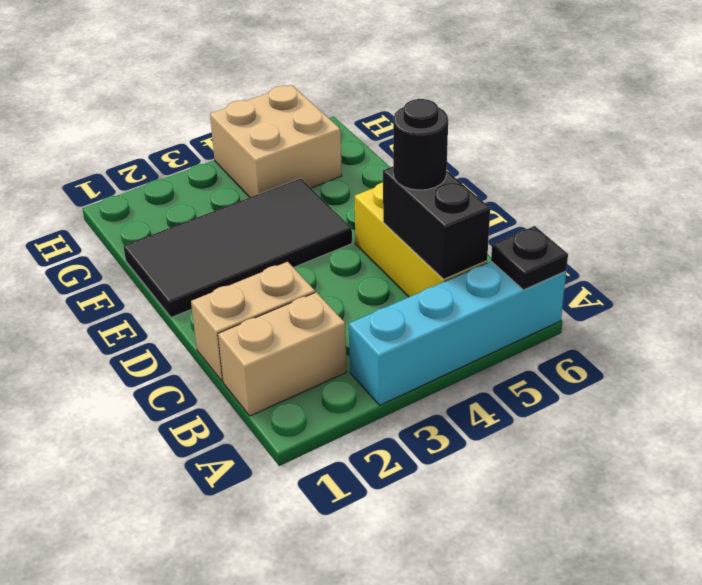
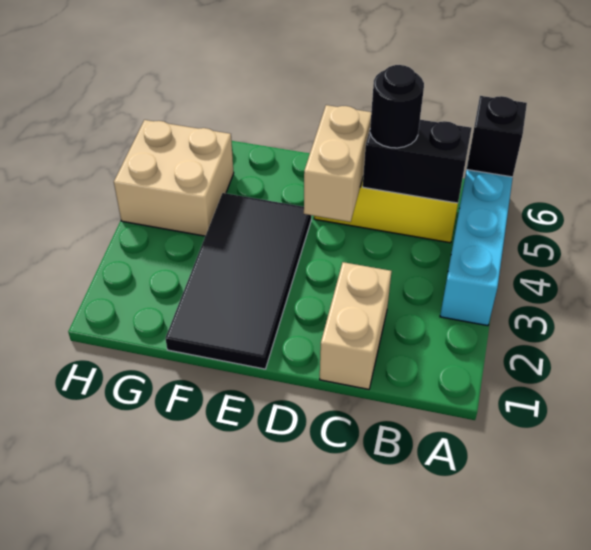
black 1x1 plate [491,226,568,290] -> black 1x1 brick [467,96,527,177]
tan 1x2 brick [218,292,346,416] -> tan 1x2 brick moved to [304,105,371,222]

